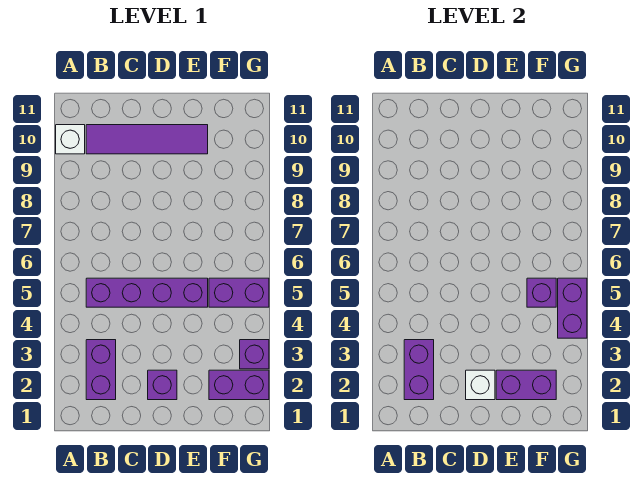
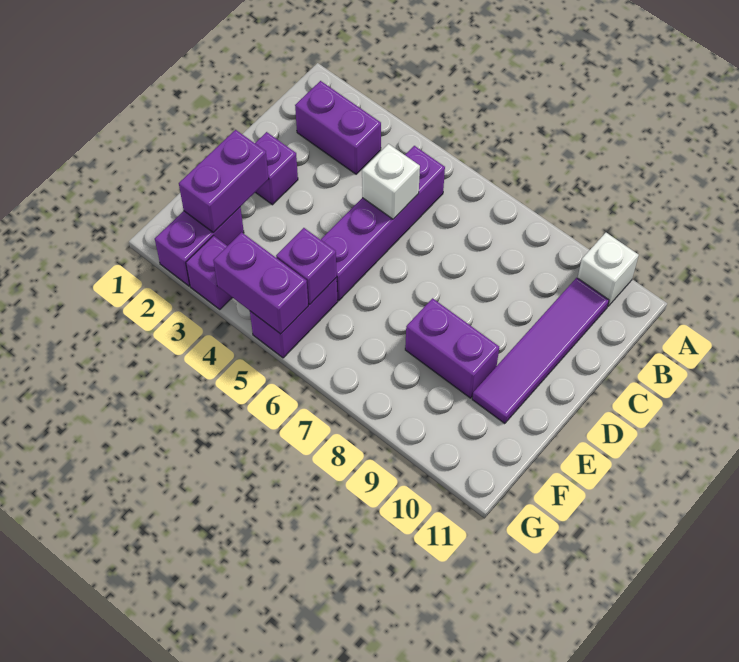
purple 1x2 brick [404,340,434,400] -> purple 1x2 brick moved to [405,298,499,398]
white 1x1 brick [466,370,495,400] -> white 1x1 brick moved to [362,144,420,219]

